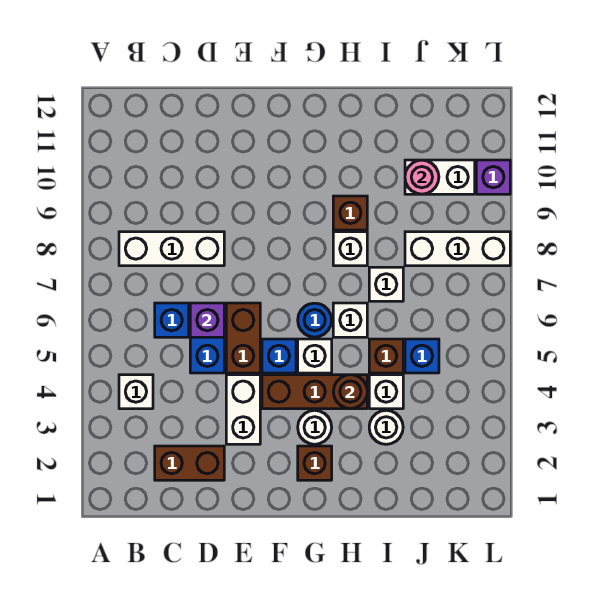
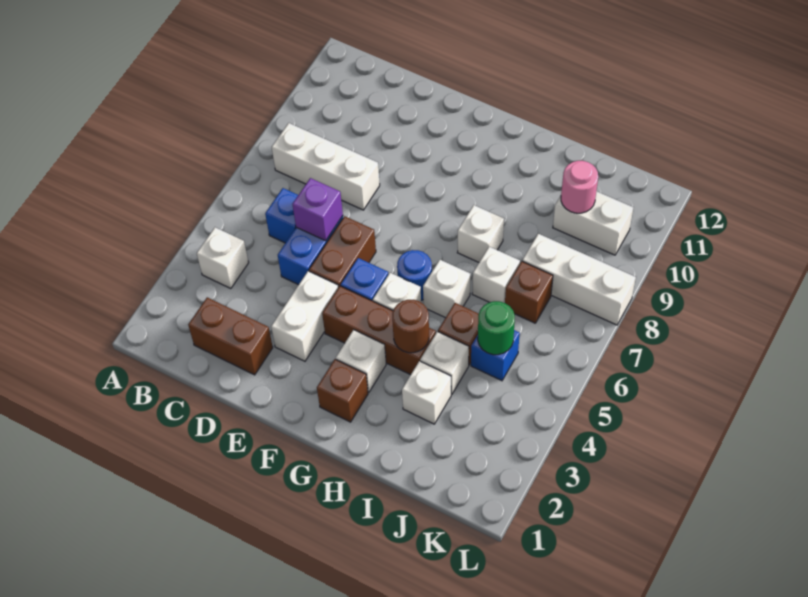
white 1x1 round brick [298,410,332,444] -> white 1x1 brick [336,330,386,392]
brown 1x1 brick [333,196,367,230] -> brown 1x1 brick moved to [505,261,553,323]
white 1x1 round brick [369,410,403,444] -> white 1x1 brick [402,361,451,424]
none -> green 1x1 round brick [478,301,515,355]
purple 1x1 brick [476,160,510,194] -> none

